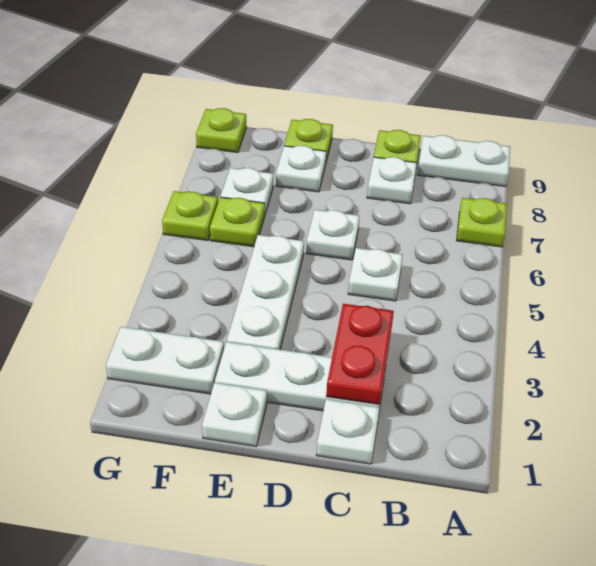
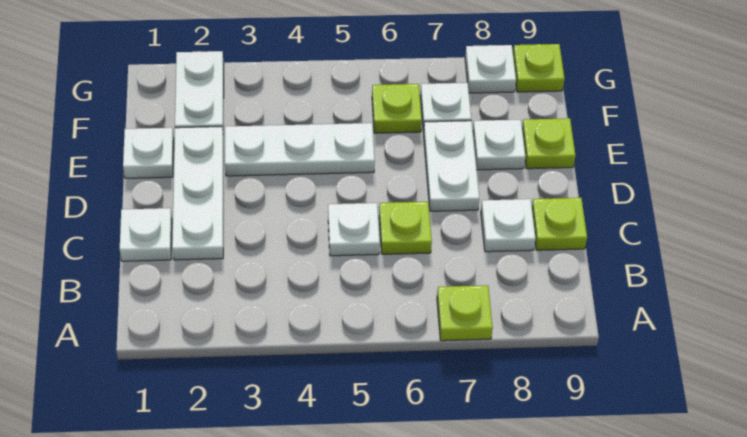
white 1x2 plate [418,135,510,187] -> white 1x2 plate moved to [423,121,479,211]
red 1x2 plate [326,304,394,405] -> none
white 1x1 plate [306,210,360,260] -> white 1x1 plate moved to [465,45,516,93]
lime 1x1 plate [162,191,218,240] -> lime 1x1 plate moved to [379,202,432,254]

